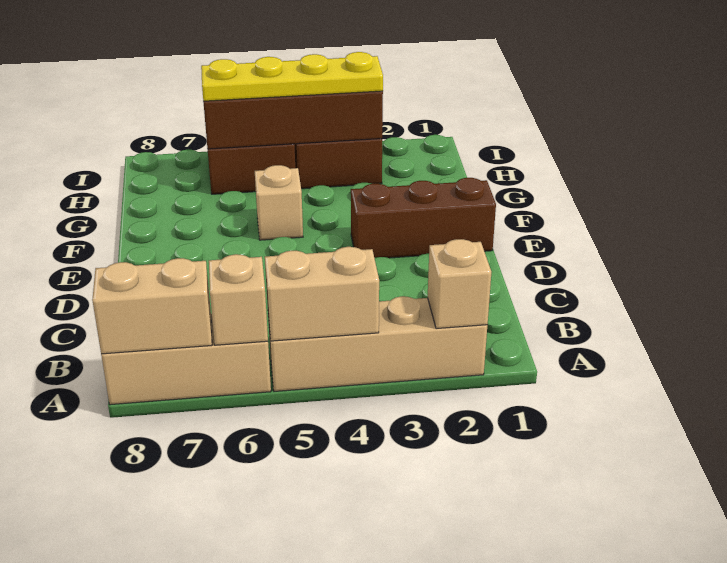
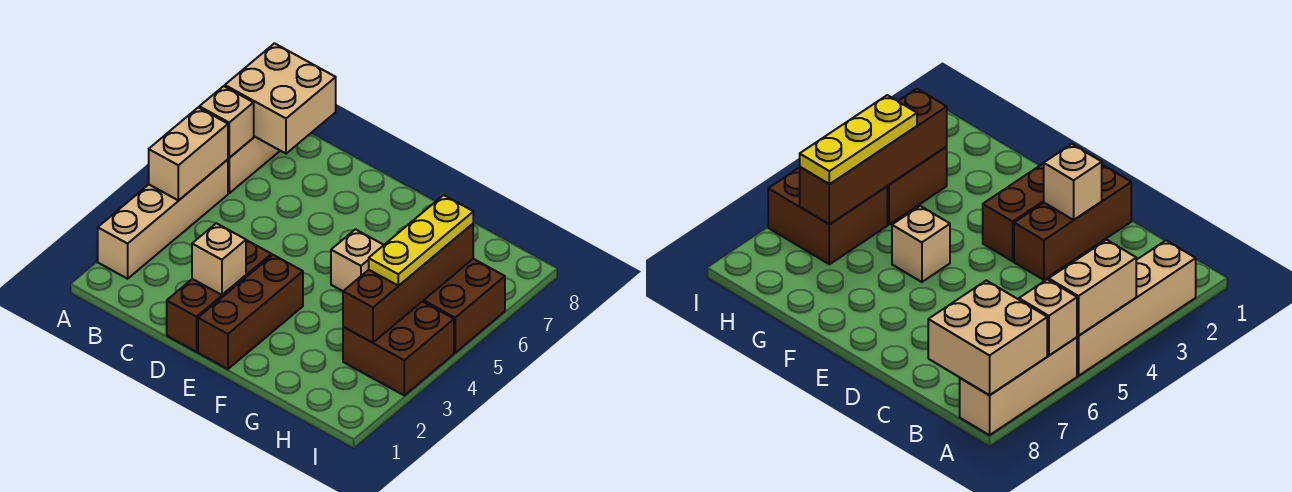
tan 1x1 brick [428,239,491,329] -> tan 1x1 brick moved to [192,223,246,295]
tan 1x2 brick [92,258,212,354] -> tan 2x2 brick [225,43,336,154]
none -> brown 1x3 brick [167,240,272,352]
yellow 1x4 plate [201,52,383,101] -> yellow 1x3 plate [369,195,473,286]

